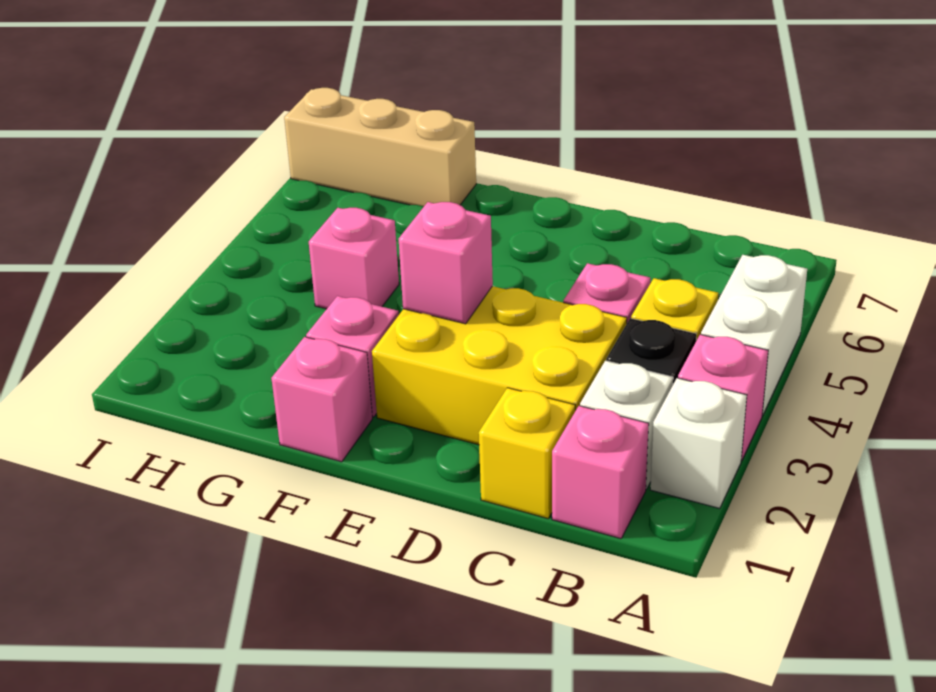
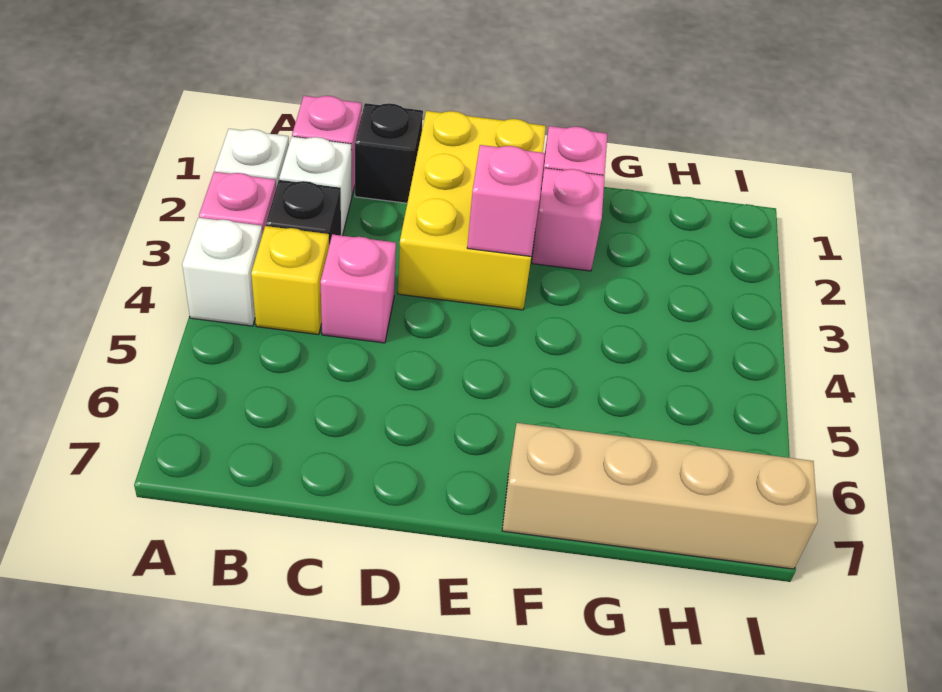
white 1x2 brick [701,255,807,416] -> white 1x1 brick [182,218,263,326]
yellow 1x1 brick [479,388,575,519] -> black 1x1 brick [355,103,423,203]
yellow 2x3 brick [372,286,627,445] -> yellow 2x3 brick turned to [398,111,546,310]
pink 1x1 brick [309,208,399,309] -> none
tan 1x3 brick [284,88,476,207] -> tan 1x4 brick [502,423,818,569]

